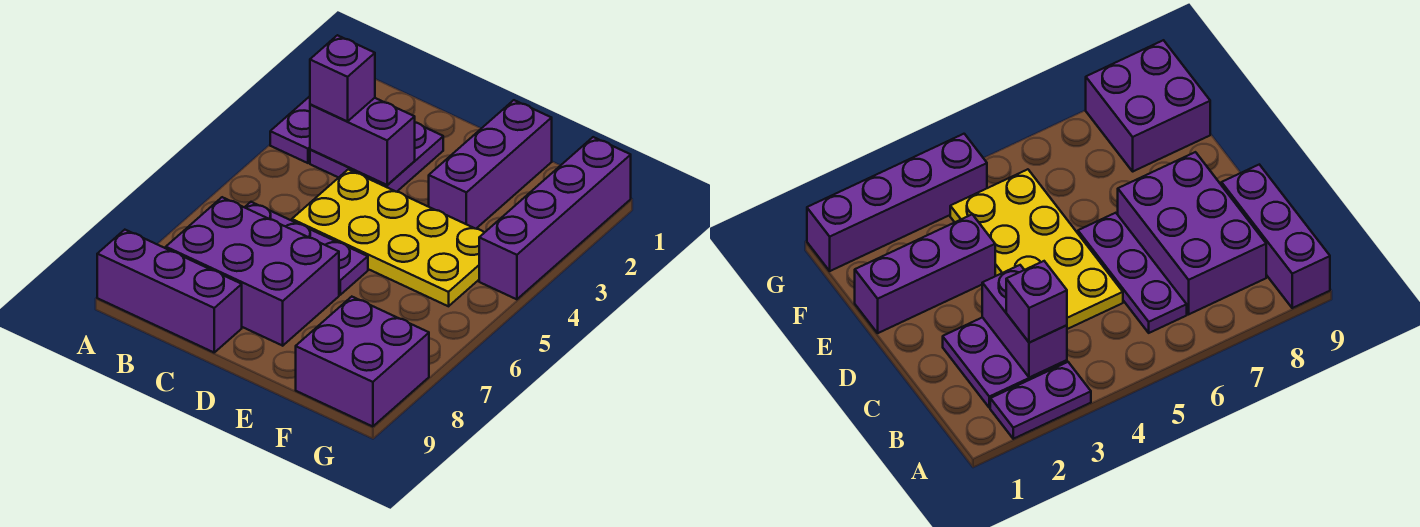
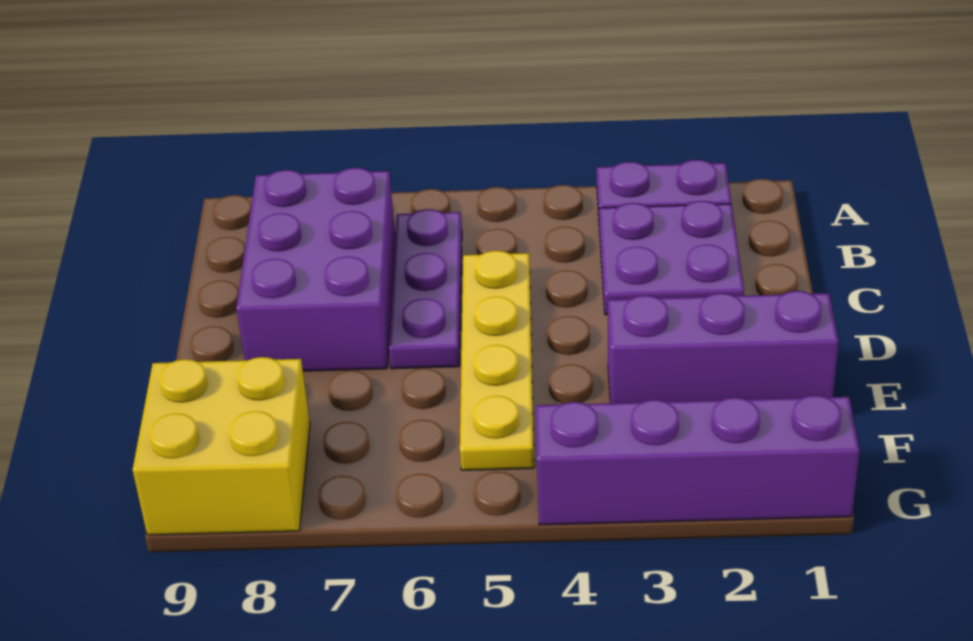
purple 1x3 brick [97,230,242,352] -> none
purple 1x2 brick [310,98,415,185] -> none
purple 1x1 brick [310,35,375,121] -> none
yellow 2x4 plate [292,169,484,306] -> yellow 1x4 plate [460,250,534,470]
purple 2x2 brick [296,297,429,427] -> yellow 2x2 brick [133,357,310,535]

